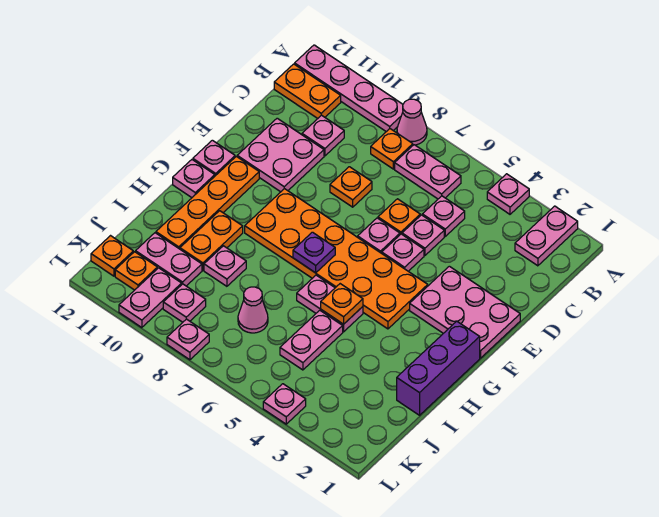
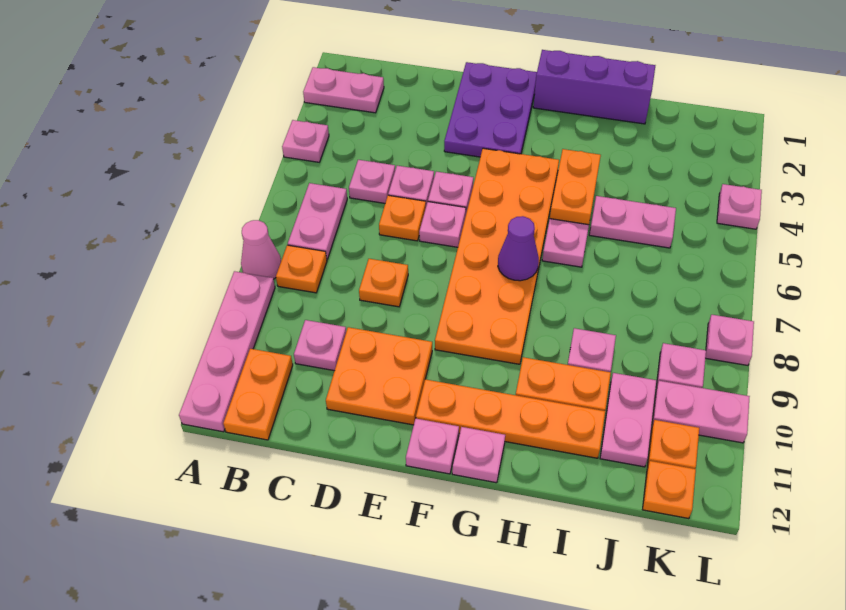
pink 2x2 plate [237,118,324,192] -> orange 2x2 plate [326,327,432,425]
pink 2x3 plate [410,266,520,358] -> purple 2x3 plate [444,62,537,157]
purple 1x1 plate [293,232,335,273] -> purple 1x1 cone [498,216,539,281]
orange 1x1 plate [321,284,363,324] -> orange 1x2 plate [550,149,601,225]
pink 1x1 cone [238,287,268,333] -> none

